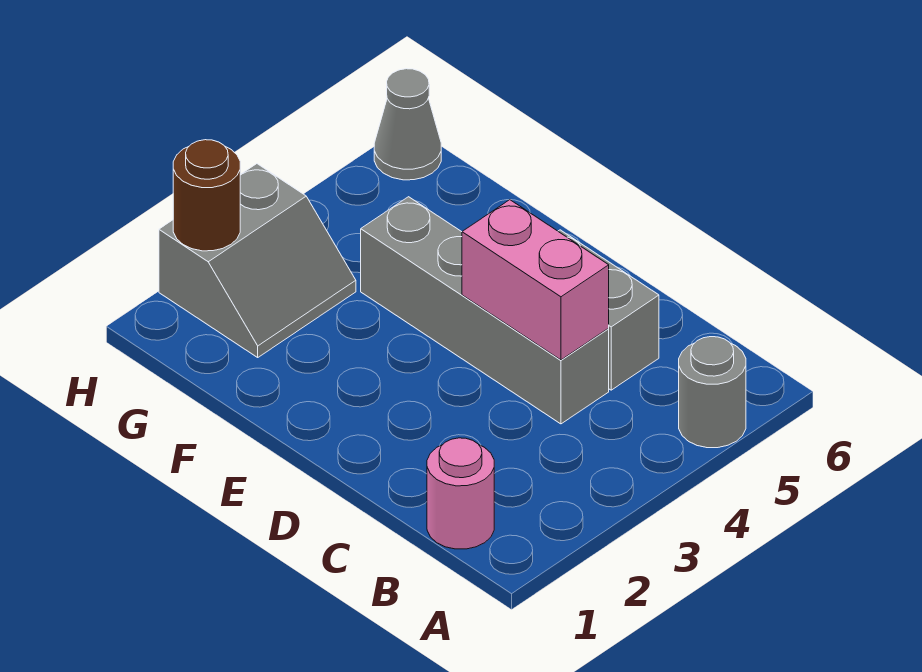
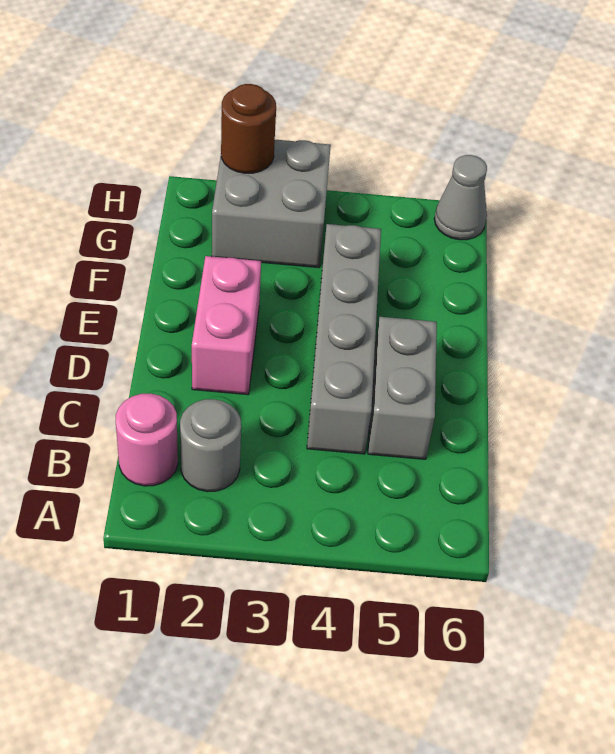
grey 1x1 round brick [679,337,746,448] -> grey 1x1 round brick moved to [180,399,241,492]
pink 1x2 brick [462,200,609,360] -> pink 1x2 brick moved to [192,256,261,395]
grey 2x2 slope [159,164,356,357] -> grey 2x2 brick [212,140,331,268]

